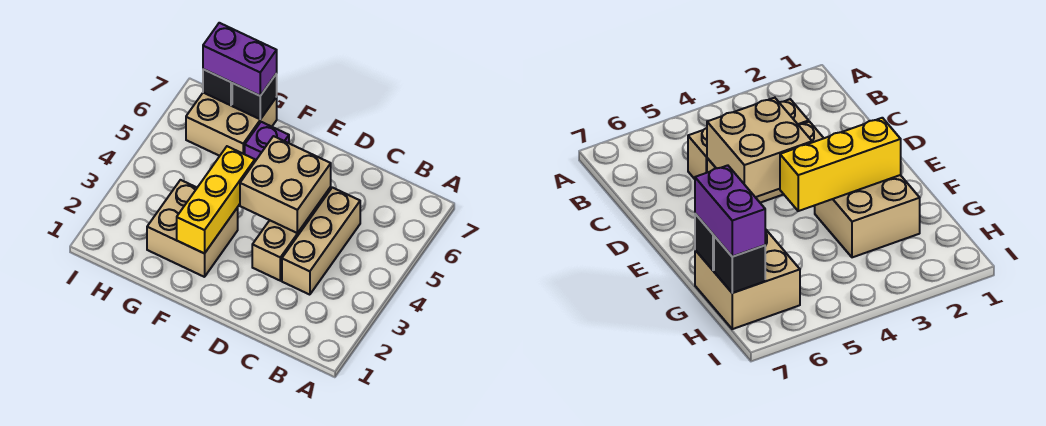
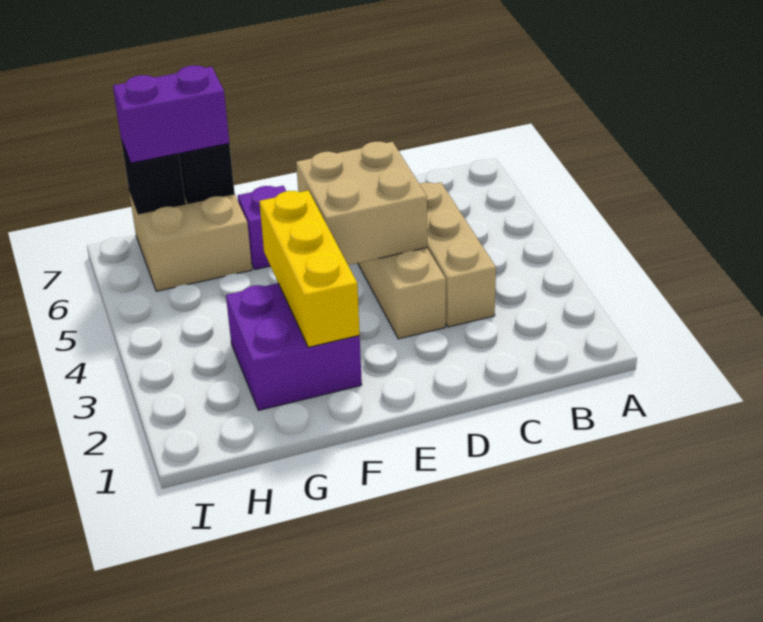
tan 2x2 brick [147,180,238,277] -> purple 2x2 brick [226,283,362,410]

